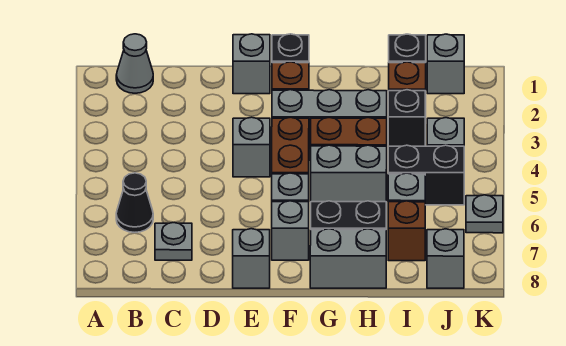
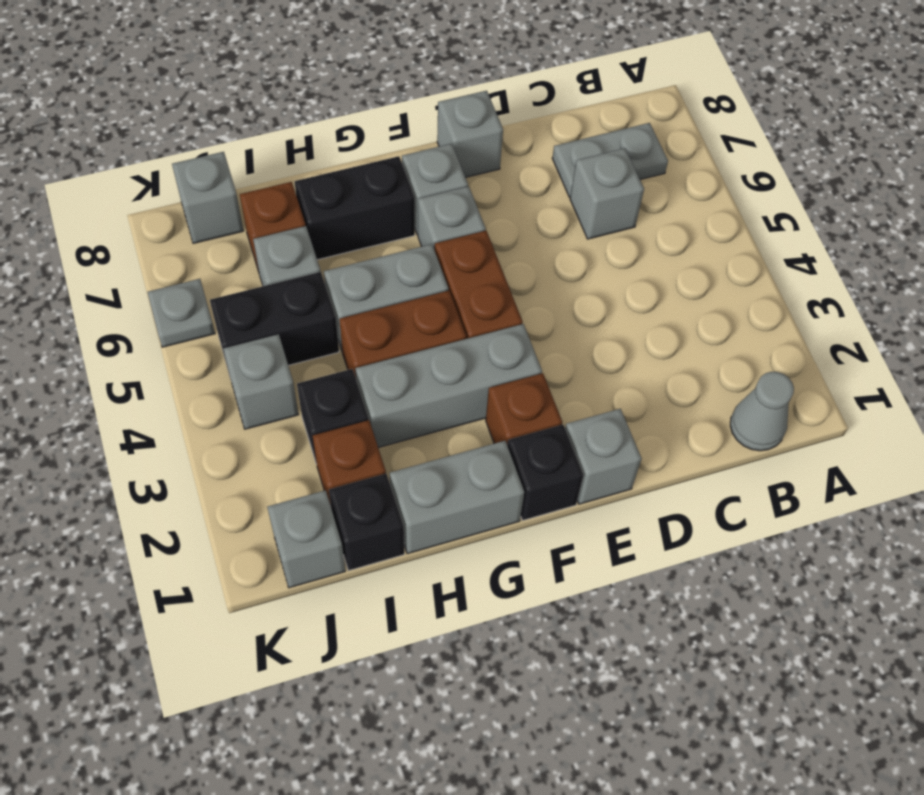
black 1x1 cone [116,173,153,232] -> none
grey 1x1 plate [155,223,192,260] -> grey 1x2 plate [552,123,668,197]
grey 1x1 brick [233,117,270,177] -> grey 1x1 brick moved to [570,148,644,239]
grey 1x2 brick [310,229,386,288] -> grey 1x2 brick moved to [390,441,524,554]

